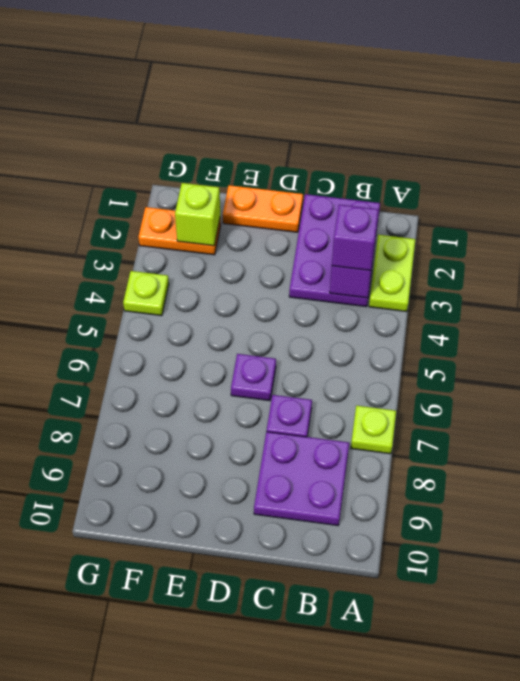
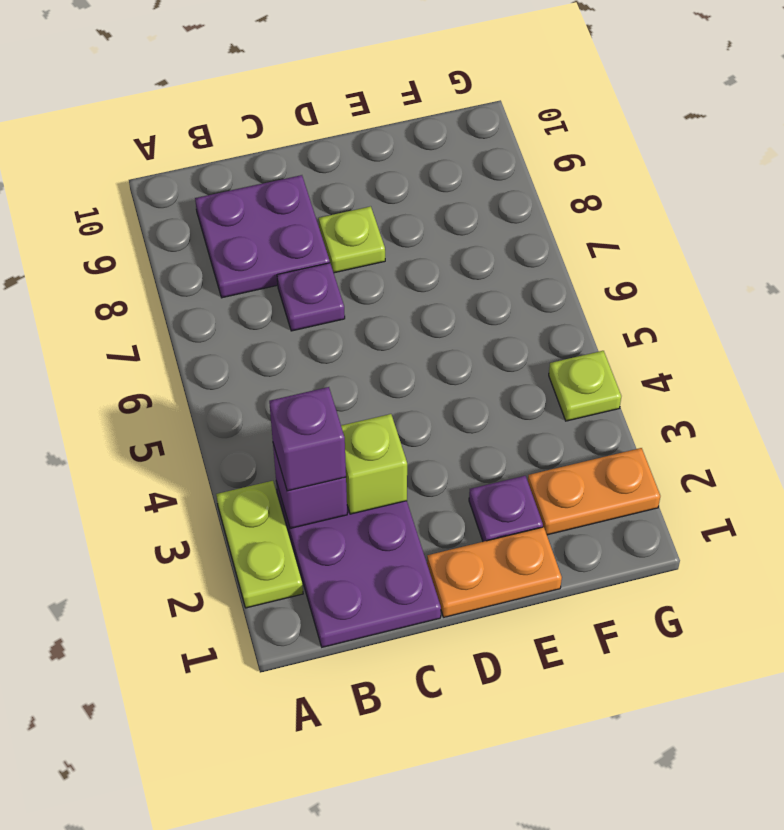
lime 1x1 plate [351,406,396,454] -> lime 1x1 plate moved to [319,206,385,273]
purple 1x1 plate [231,354,276,401] -> purple 1x1 plate moved to [469,476,543,542]
lime 1x1 brick [175,183,220,246] -> lime 1x1 brick moved to [341,414,407,514]

